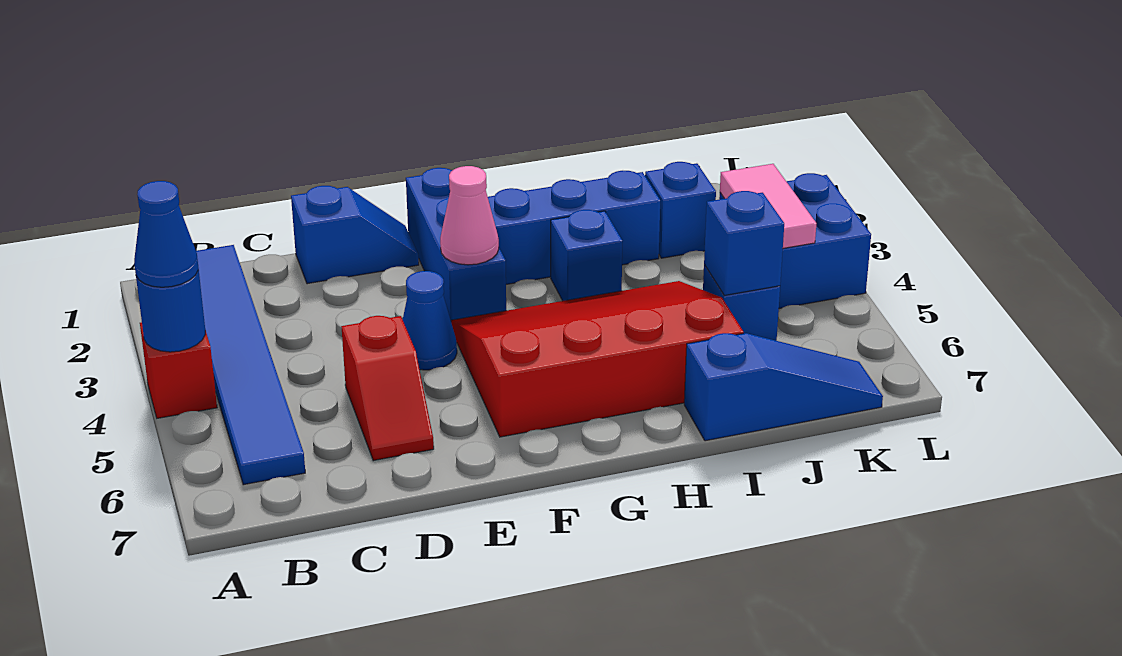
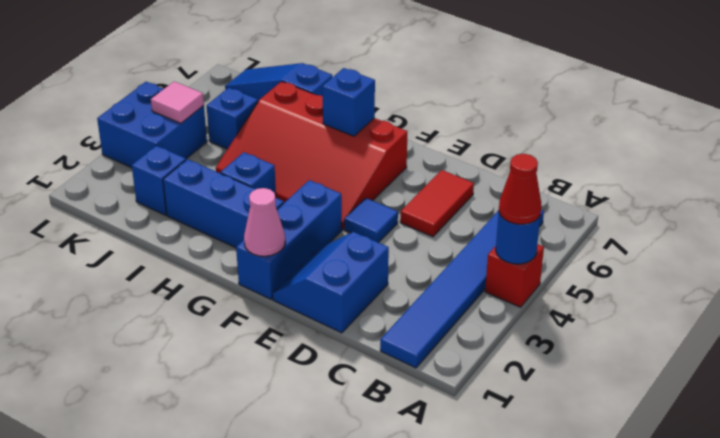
blue 1x1 cone [134,181,198,287] -> red 1x1 cone [499,154,541,224]
blue 1x2 slope [291,186,419,284] -> blue 2x2 slope [273,232,389,333]
red 1x2 slope [341,316,434,461] -> red 1x2 tile [400,170,474,237]
blue 1x1 cone [403,271,457,370] -> blue 1x1 tile [344,198,398,243]
pink 1x1 cone [440,166,499,265] -> pink 1x1 cone moved to [244,188,285,256]
blue 1x1 brick [704,191,784,295] -> blue 1x1 brick moved to [322,68,375,136]
pink 1x2 tile [720,164,817,248] -> pink 1x1 tile [151,81,204,123]

